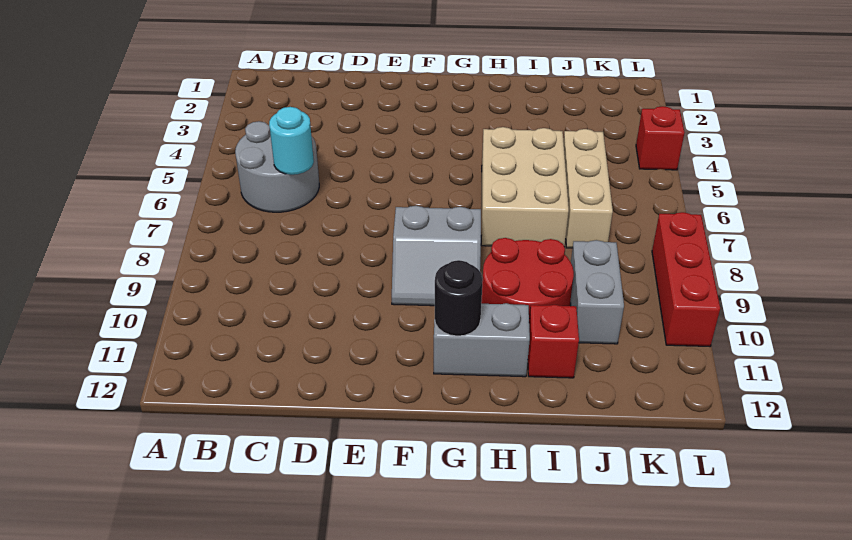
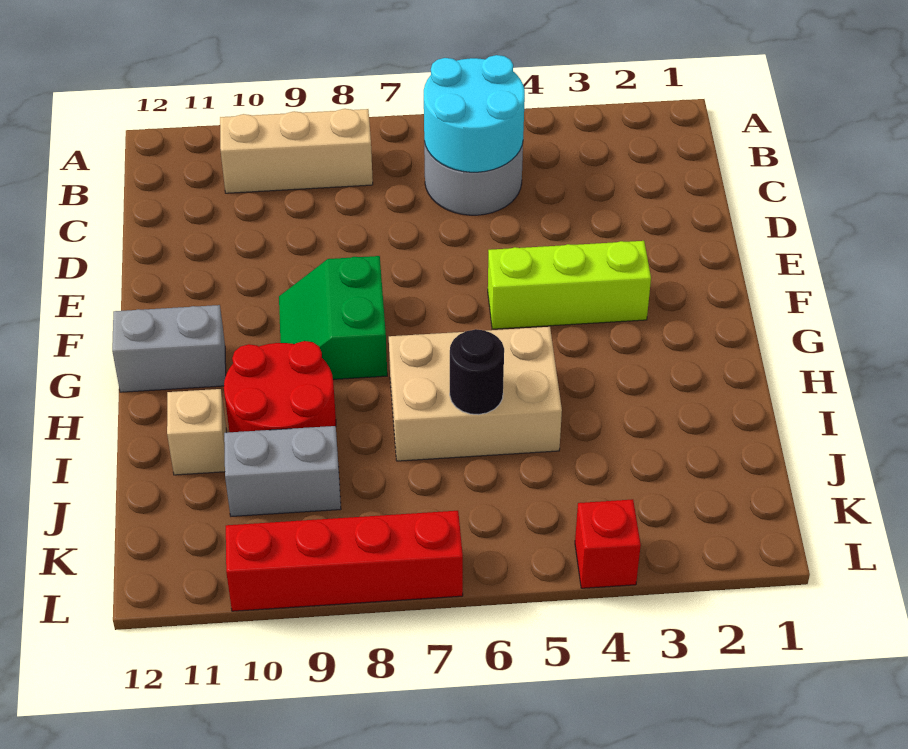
cyan 1x1 round brick [269,107,314,175] -> cyan 2x2 round brick [424,55,525,172]
none -> lime 1x3 brick [488,241,651,329]
grey 2x2 slope [392,206,481,306] -> green 2x2 slope [279,256,387,379]
grey 1x2 brick [434,303,530,377] -> grey 1x2 brick turned to [112,305,226,392]
black 1x1 round brick [435,260,483,336] -> black 1x1 round brick moved to [450,329,504,415]
red 1x1 brick [528,305,579,378] -> tan 1x1 brick [167,389,226,475]
tan 1x3 brick [563,129,613,248] -> tan 1x3 brick moved to [220,109,373,193]
red 1x3 brick [652,212,720,346] -> red 1x4 brick [226,511,463,611]

